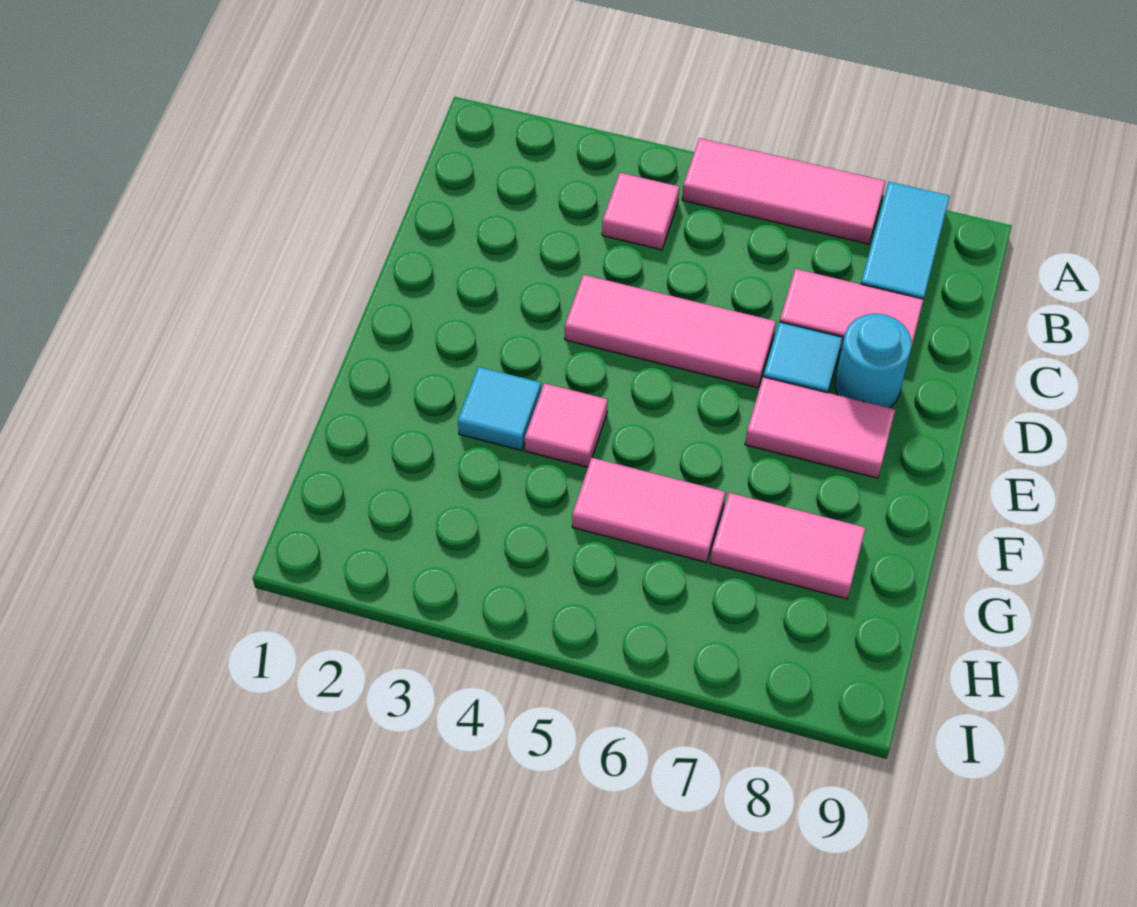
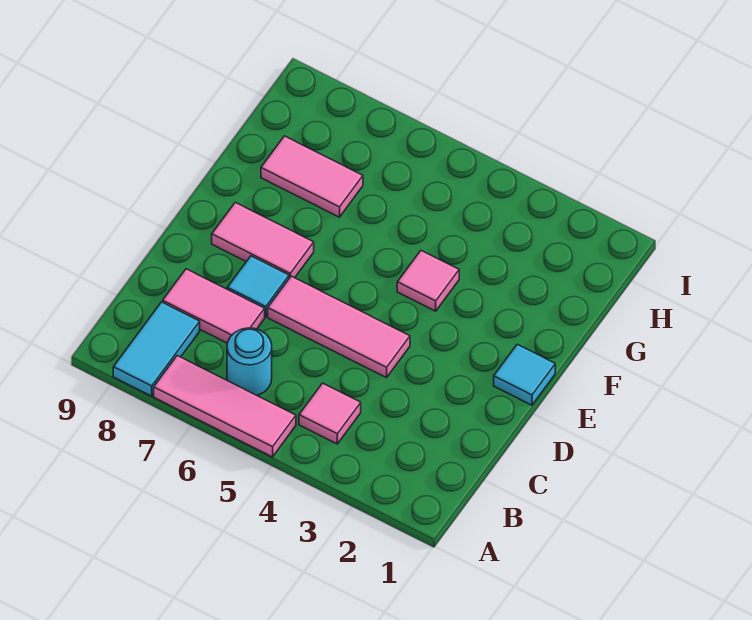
cyan 1x1 round brick [835,314,912,408] -> cyan 1x1 round brick moved to [227,328,272,395]
cyan 1x1 tile [458,367,541,450] -> cyan 1x1 tile moved to [494,344,555,405]
pink 1x2 tile [572,458,725,562] -> none

